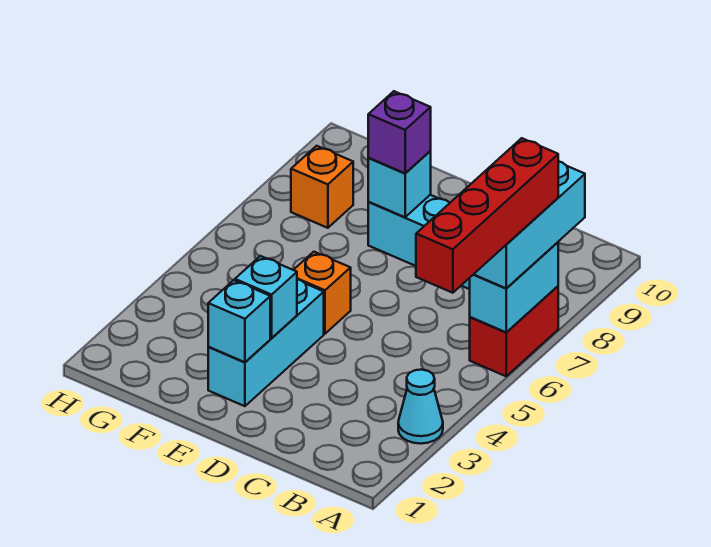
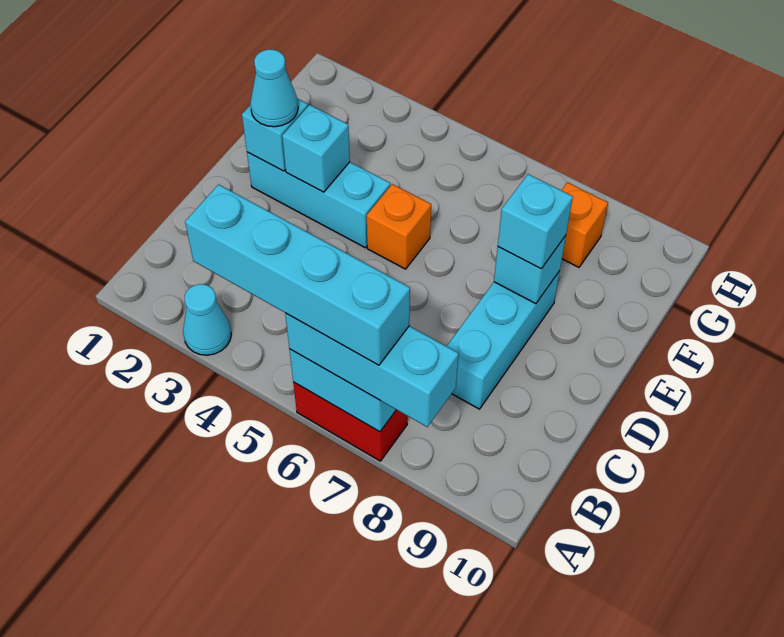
red 1x4 brick [416,138,558,293] -> cyan 1x4 brick [185,184,410,365]
none -> cyan 1x1 cone [250,49,298,127]
purple 1x1 brick [368,91,431,173] -> cyan 1x1 brick [498,174,573,268]

